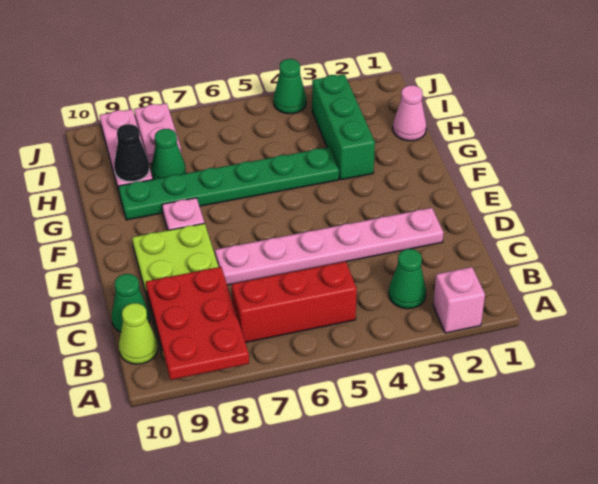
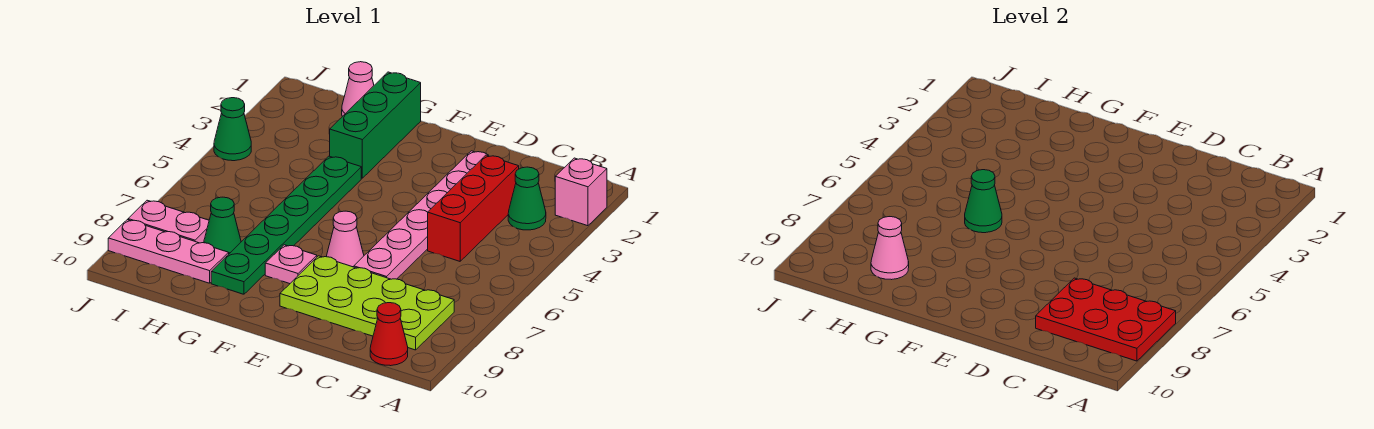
red 1x3 brick [232,261,357,343] -> red 1x3 brick moved to [428,155,519,261]
lime 1x1 cone [119,303,158,364] -> red 1x1 cone [370,303,408,366]
green 1x1 cone [112,274,150,332] -> green 1x1 cone moved to [965,170,1002,233]
none -> pink 1x1 cone [327,211,364,267]
green 1x3 brick [312,74,375,180] -> green 1x3 brick turned to [330,72,421,178]
black 1x1 cone [114,124,149,182] -> pink 1x1 cone [871,217,909,280]

